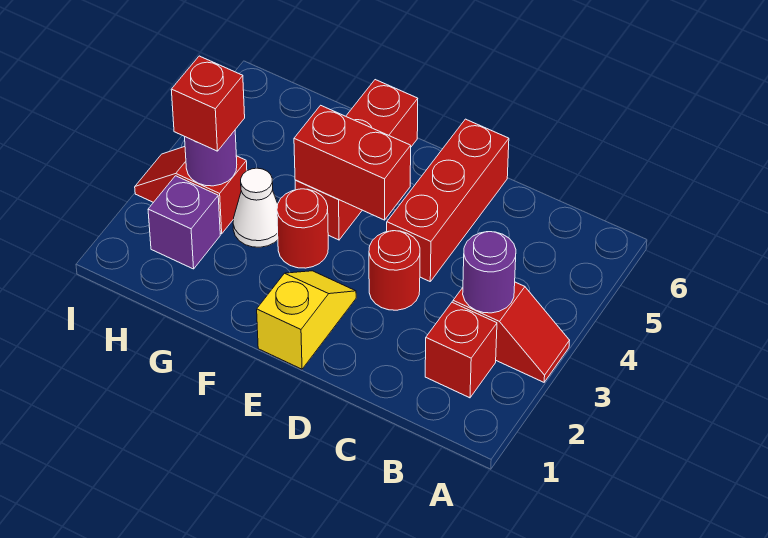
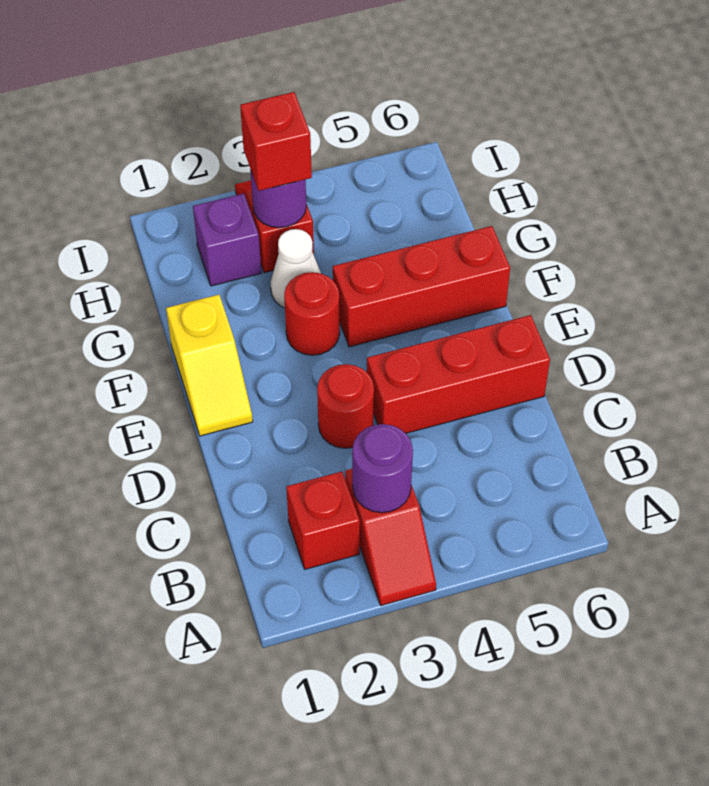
yellow 1x2 slope [257,271,356,369] -> yellow 1x2 slope turned to [166,295,253,436]
red 1x2 brick [294,105,411,220] -> none

